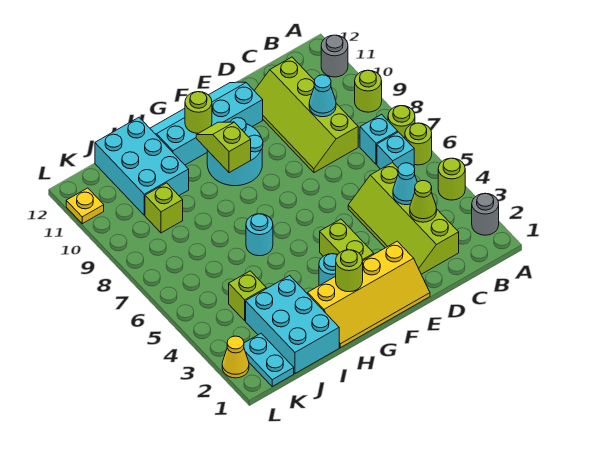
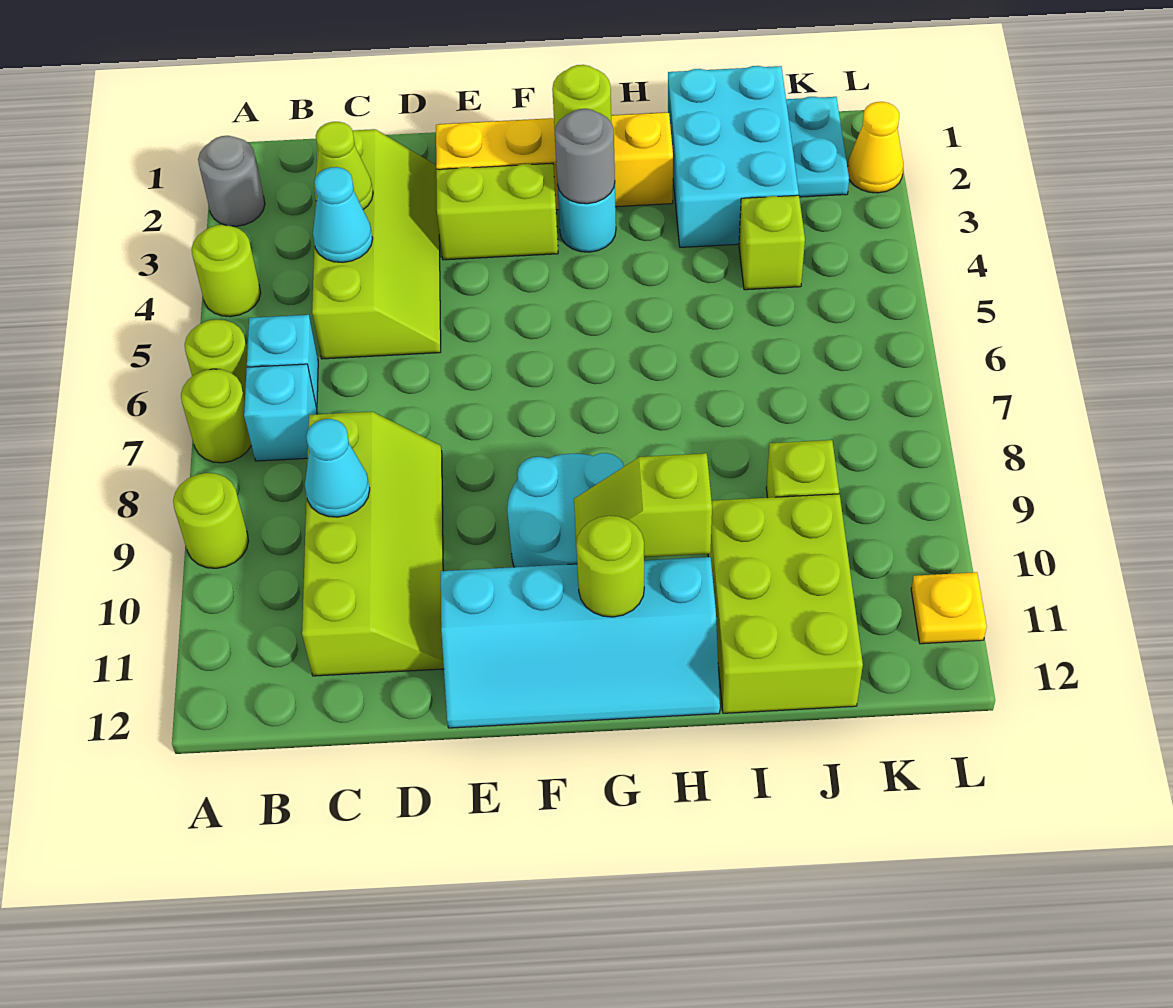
grey 1x1 round brick [321,35,348,77] -> grey 1x1 round brick moved to [555,109,615,204]
lime 1x2 brick [320,219,374,260] -> lime 1x2 brick turned to [436,163,558,260]
lime 1x2 slope [196,122,251,173] -> lime 1x2 slope turned to [574,453,712,557]
cyan 1x1 round brick [246,214,273,256] -> none
cyan 2x3 brick [95,117,189,215] -> lime 2x3 brick [708,494,863,713]

